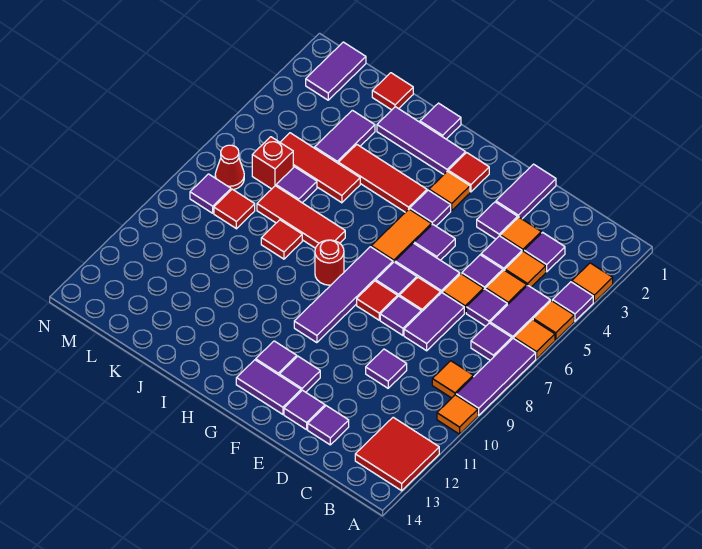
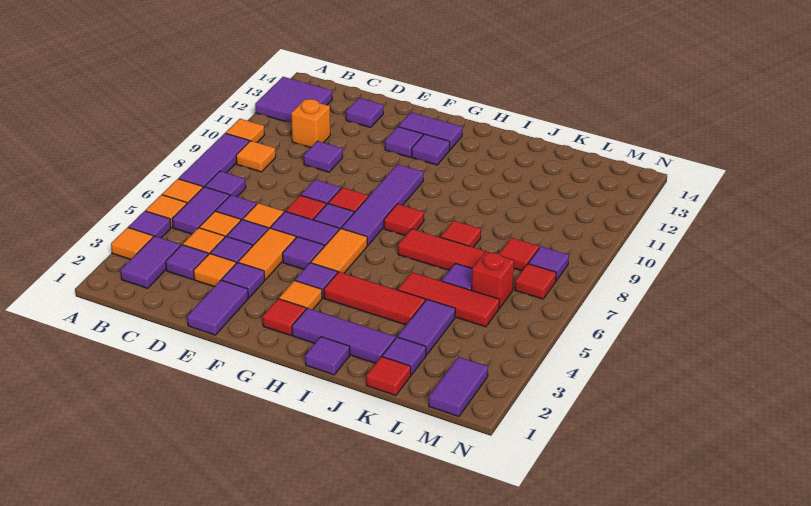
red 2x2 tile [355,417,439,491] -> purple 2x2 tile [255,77,332,123]
none -> orange 1x1 brick [291,99,330,148]
purple 1x2 tile [404,293,464,351] -> purple 1x2 tile moved to [121,236,181,288]
none -> orange 1x2 tile [238,228,296,280]
purple 1x1 tile [284,390,325,430] -> purple 1x1 tile moved to [382,337,426,375]
red 1x1 round brick [315,240,344,285] -> red 1x1 tile [384,204,424,236]
red 1x1 cone [215,145,244,190] -> red 1x1 tile [515,264,556,299]

